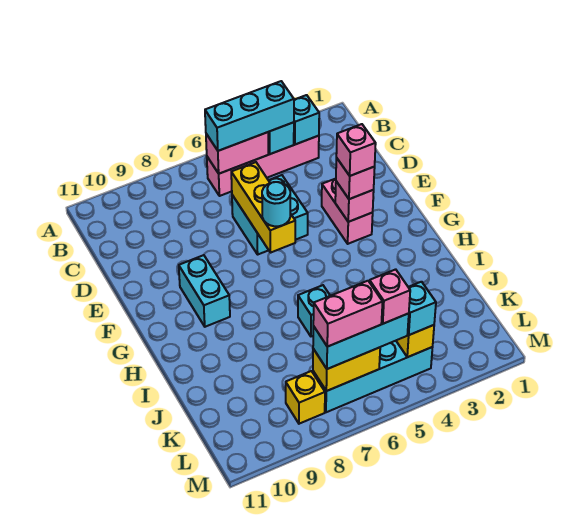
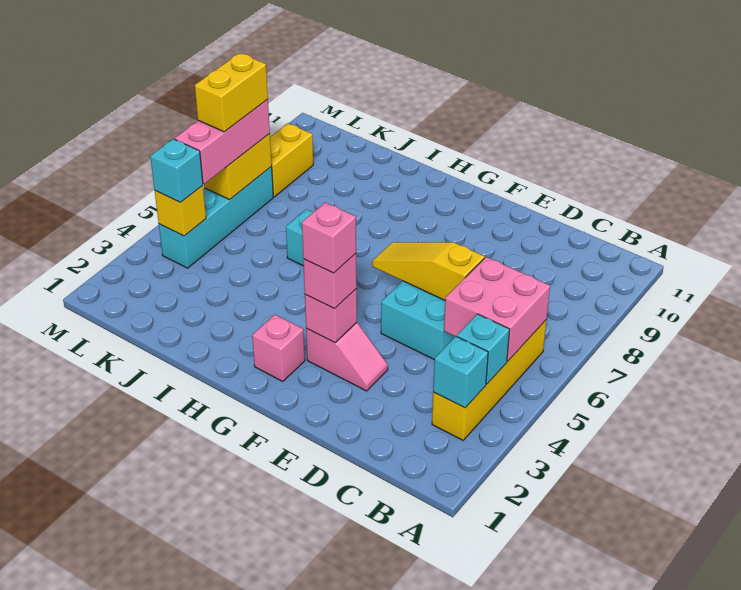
pink 1x4 brick [207,136,319,196] -> yellow 1x4 brick [432,320,546,440]
cyan 1x3 brick [205,81,294,151] -> none
pink 1x2 brick [206,132,269,174] -> pink 2x2 brick [444,257,550,361]
yellow 1x3 brick [231,162,295,253] -> yellow 1x3 slope [372,242,485,300]
pink 1x2 brick [322,179,373,244] -> pink 1x2 slope [306,323,388,391]
cyan 1x1 round brick [262,182,290,226] -> none
cyan 1x2 brick [179,255,230,327] -> none
cyan 1x3 brick [313,313,409,369] -> pink 1x3 brick [175,99,270,184]
pink 1x1 brick [370,269,410,324] -> pink 1x1 brick moved to [252,315,305,382]
pink 1x2 brick [313,281,383,347] -> yellow 1x2 brick [195,53,268,132]
yellow 1x1 brick [286,371,325,424] -> yellow 1x2 brick [270,123,313,197]

